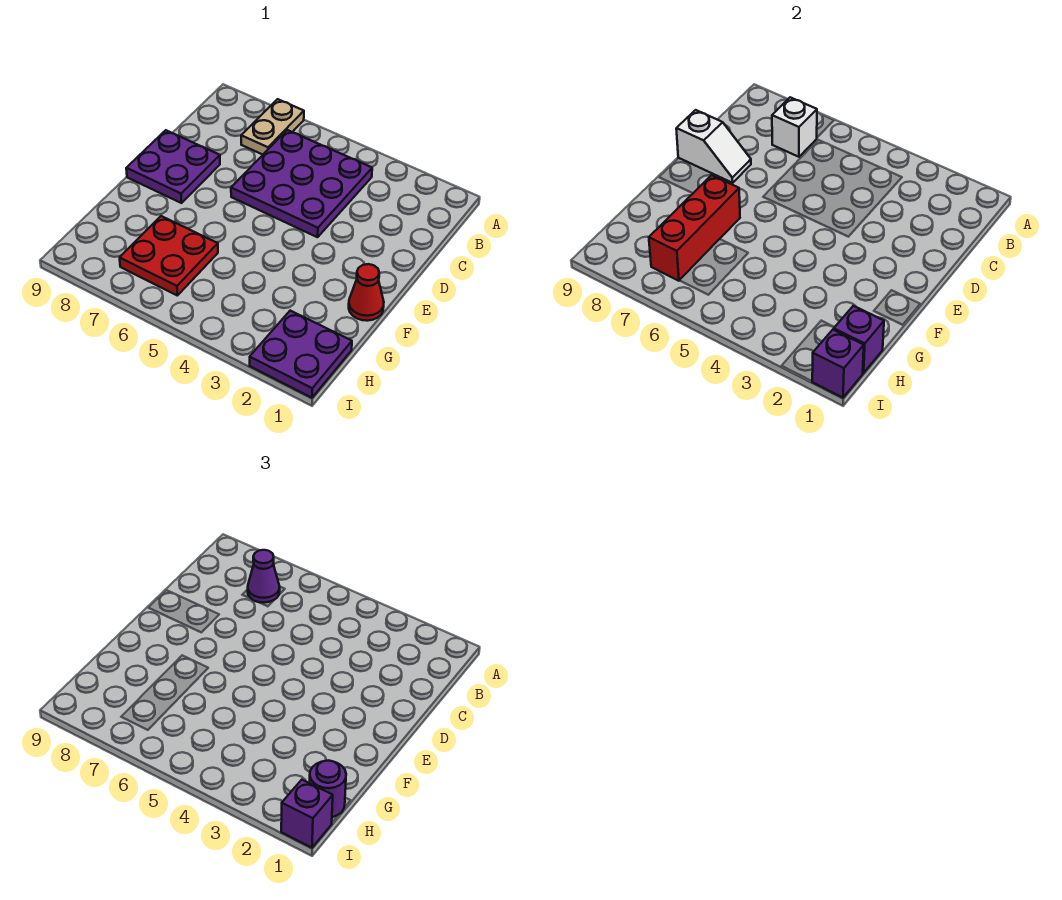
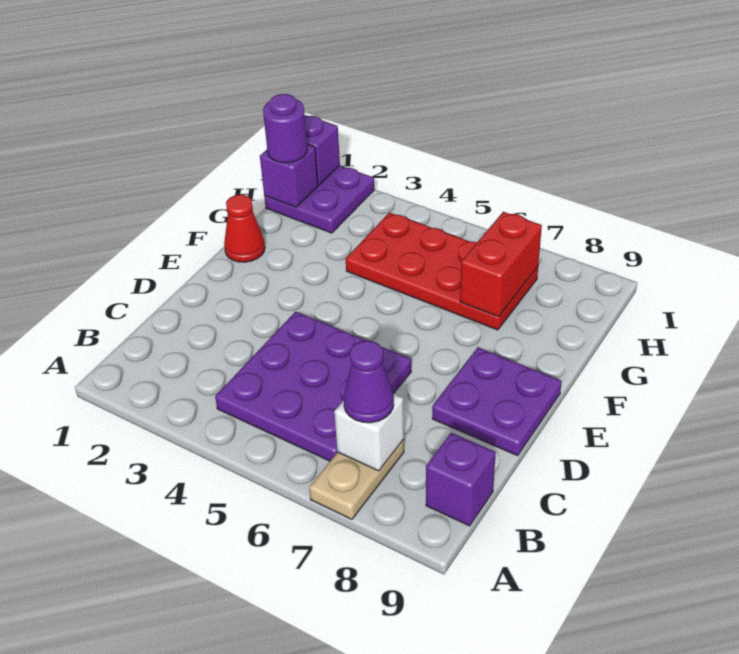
white 1x2 slope [676,110,751,183] -> none
red 1x3 brick [649,175,740,281] -> red 1x2 brick [460,212,542,317]
red 2x2 plate [120,216,218,296] -> red 2x4 plate [346,213,538,330]
purple 1x1 brick [281,780,333,848] -> purple 1x1 brick moved to [426,433,496,526]

